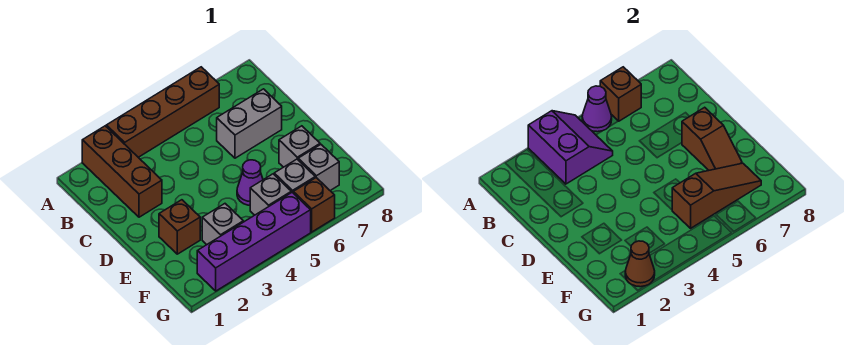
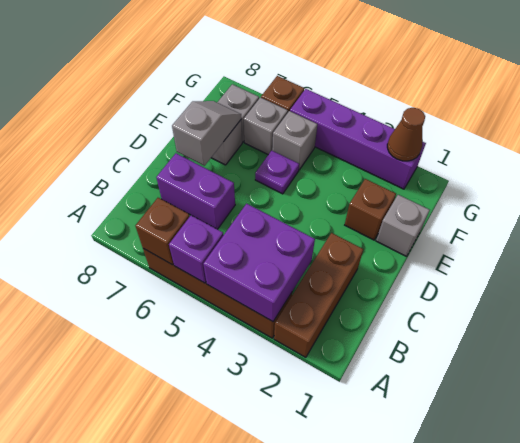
purple 2x2 slope [528,111,613,184] -> purple 2x2 brick [203,204,315,322]
purple 1x1 cone [582,86,612,132] -> purple 1x1 brick [169,215,223,283]
grey 1x2 brick [217,89,282,158] -> purple 1x2 brick [156,153,235,229]
brown 1x2 slope [682,107,742,170] -> grey 1x2 slope [172,101,241,166]
purple 1x1 cone [237,160,263,205] -> purple 1x1 plate [255,151,299,194]
grey 1x1 brick [202,204,243,245] -> grey 1x1 brick moved to [376,195,430,256]
brown 1x3 slope [672,163,761,228] -> none

